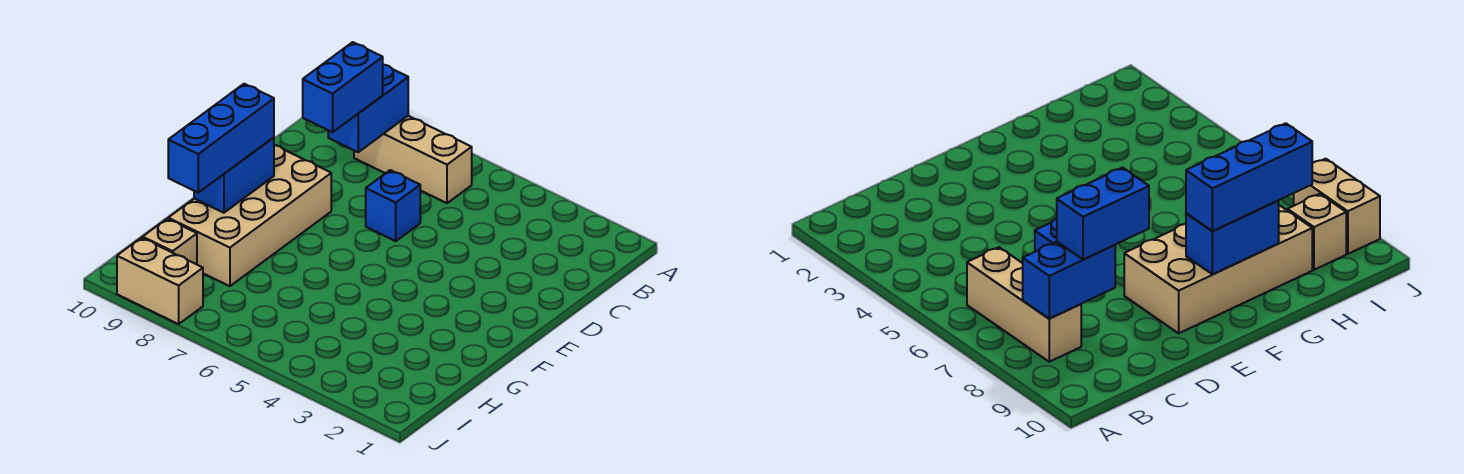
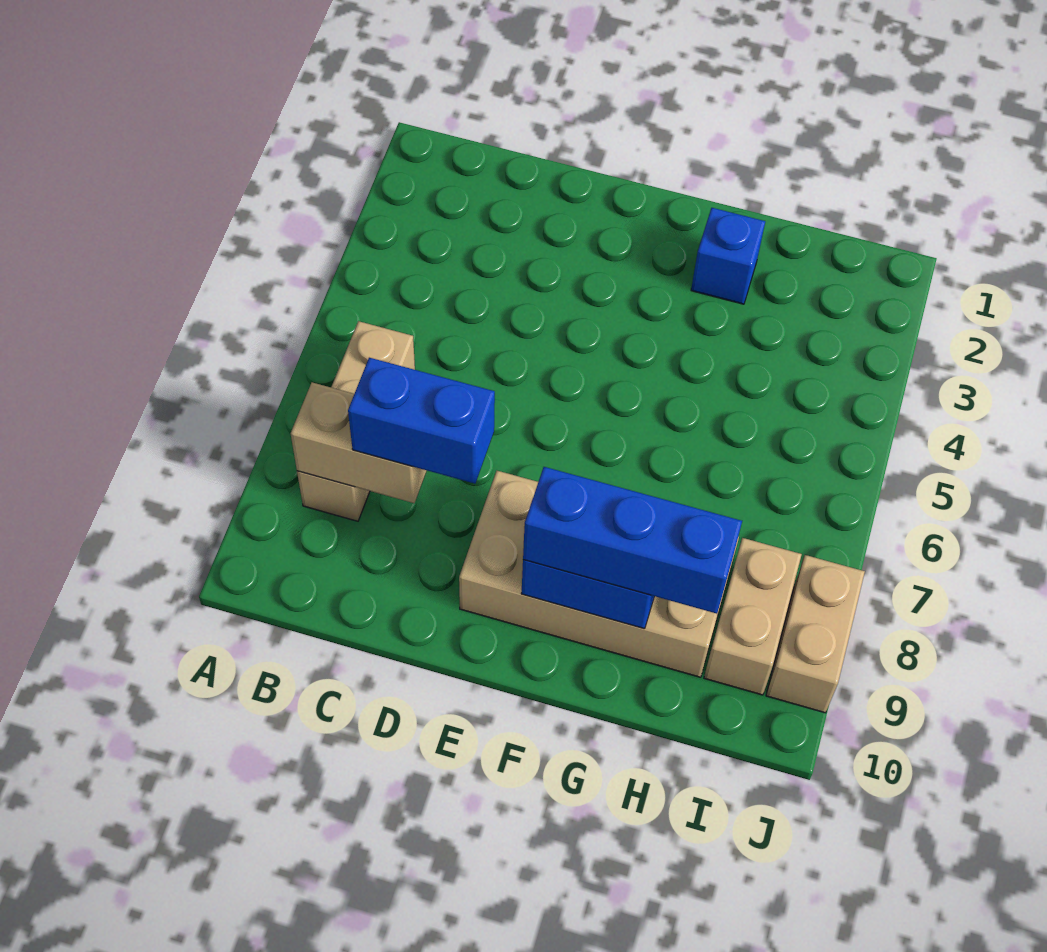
blue 1x2 brick [328,65,408,152] -> tan 1x2 brick [291,382,427,503]
blue 1x1 brick [366,170,420,241] -> blue 1x1 brick moved to [691,208,765,304]
tan 1x1 brick [143,219,197,264] -> tan 1x2 brick [704,538,802,695]

